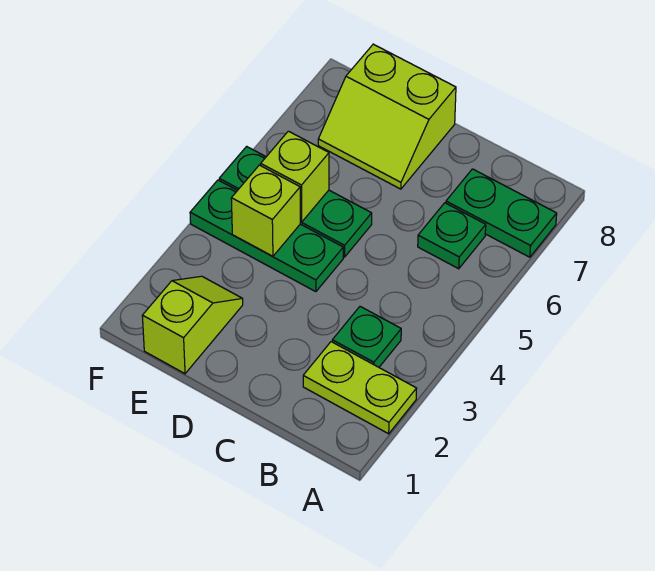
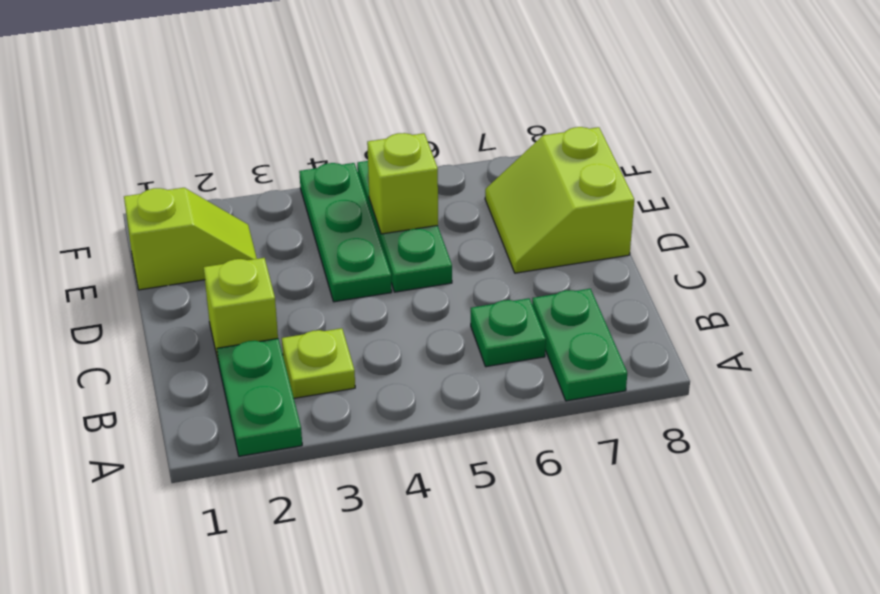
lime 1x2 plate [303,342,417,434] -> green 1x2 plate [217,339,302,456]
green 1x1 plate [332,307,401,367] -> lime 1x1 plate [282,328,355,398]
lime 1x1 brick [231,165,300,256] -> lime 1x1 brick moved to [204,258,278,364]

